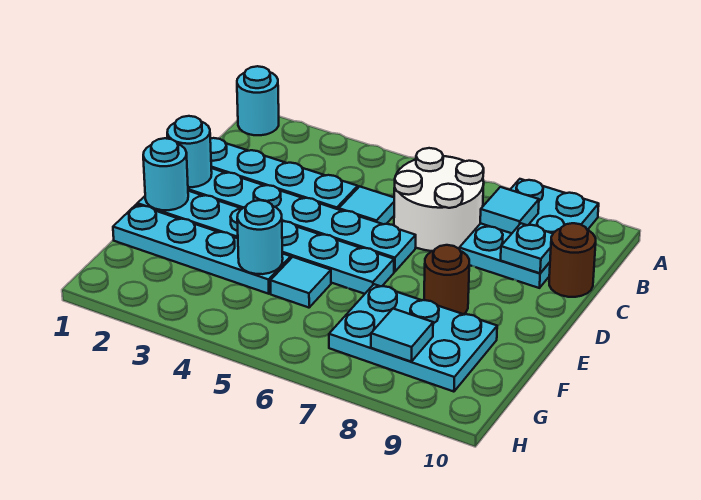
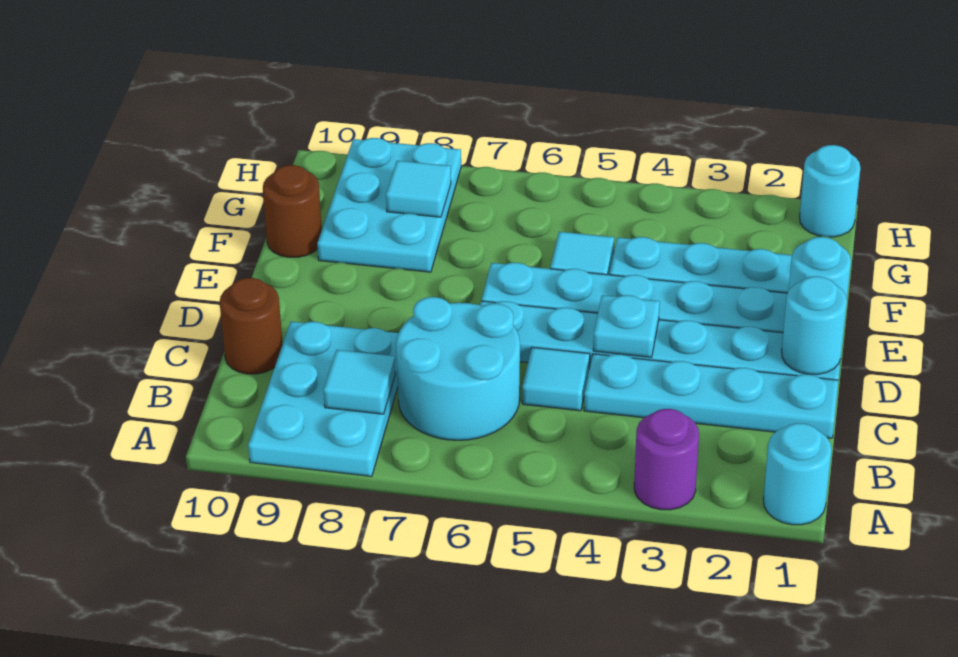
none -> purple 1x1 round brick [634,409,699,510]
white 2x2 round brick [394,148,484,251] -> cyan 2x2 round brick [396,297,520,440]
cyan 1x1 plate [501,223,553,273] -> cyan 1x1 plate moved to [593,295,660,357]
brown 1x1 round brick [424,245,470,314] -> brown 1x1 round brick moved to [263,165,322,257]
cyan 1x1 round brick [237,200,283,274] -> cyan 1x1 round brick moved to [800,145,860,237]
cyan 2x3 plate [329,284,497,392] -> cyan 2x3 plate turned to [317,138,461,272]

